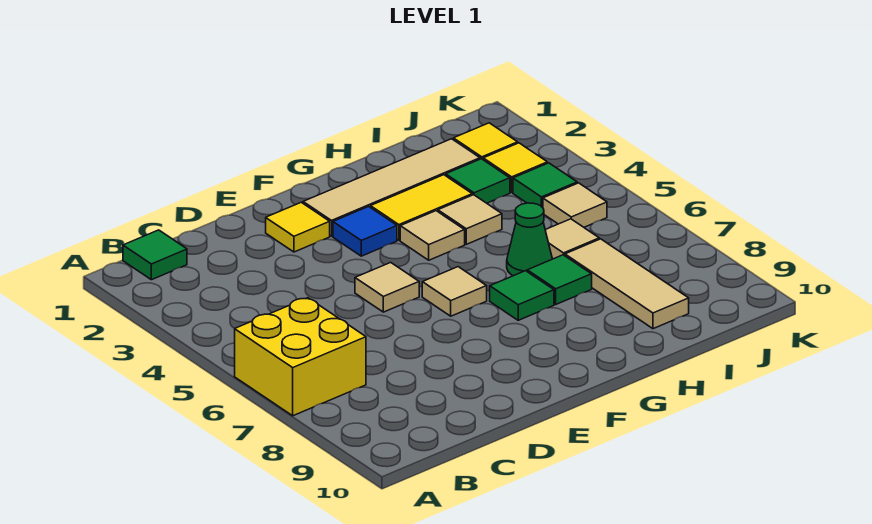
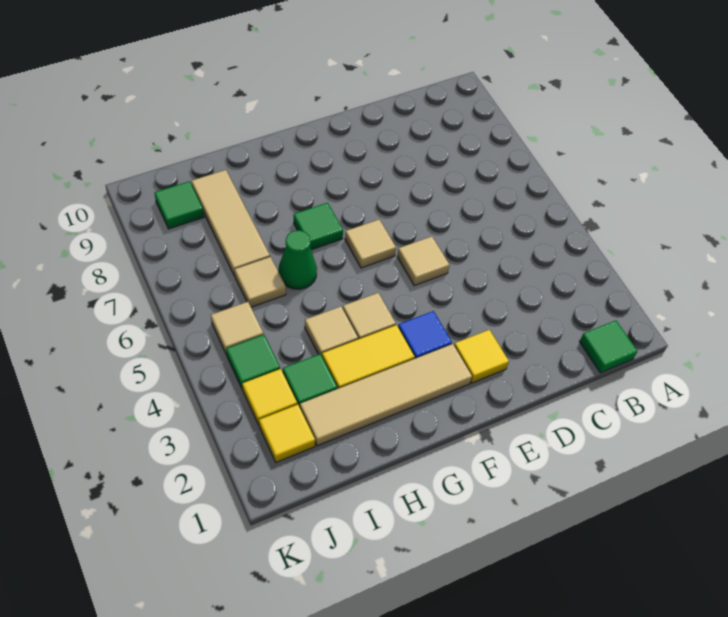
yellow 2x2 brick [235,298,366,416] -> none
green 1x1 tile [527,255,592,304] -> green 1x1 tile moved to [154,181,204,229]

